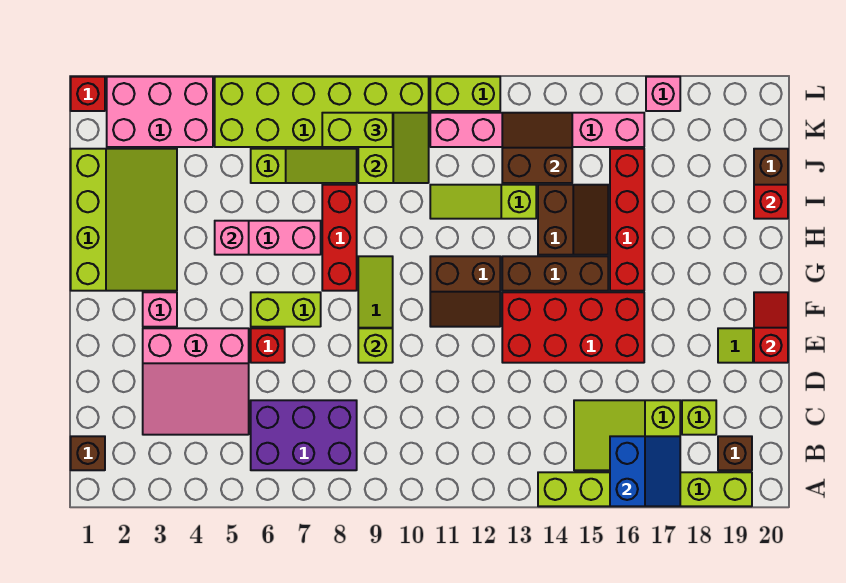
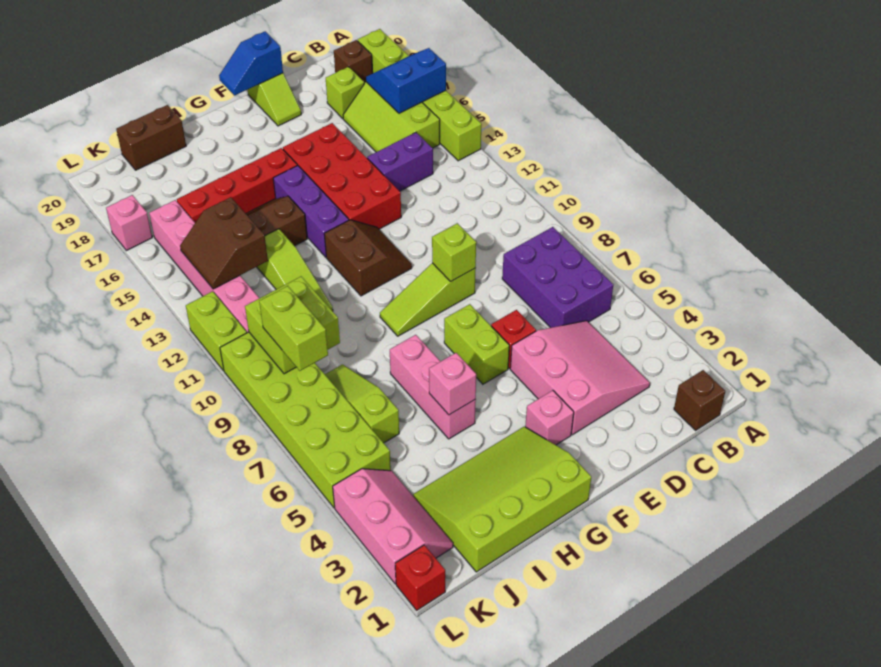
lime 2x3 slope [574,400,680,470] -> lime 2x3 slope turned to [343,82,440,152]
none -> purple 1x2 brick [367,132,433,191]
red 1x2 slope [754,292,788,363] -> blue 1x2 slope [219,31,283,95]
red 1x3 brick [322,185,357,291] -> none
brown 1x3 brick [502,256,608,291] -> purple 1x3 brick [273,165,349,257]
red 1x1 brick [754,185,788,219] -> none
lime 2x2 slope [358,113,429,183] -> lime 2x2 brick [245,277,340,374]
pink 2x3 brick [107,77,213,147] -> pink 2x3 slope [333,469,453,584]

